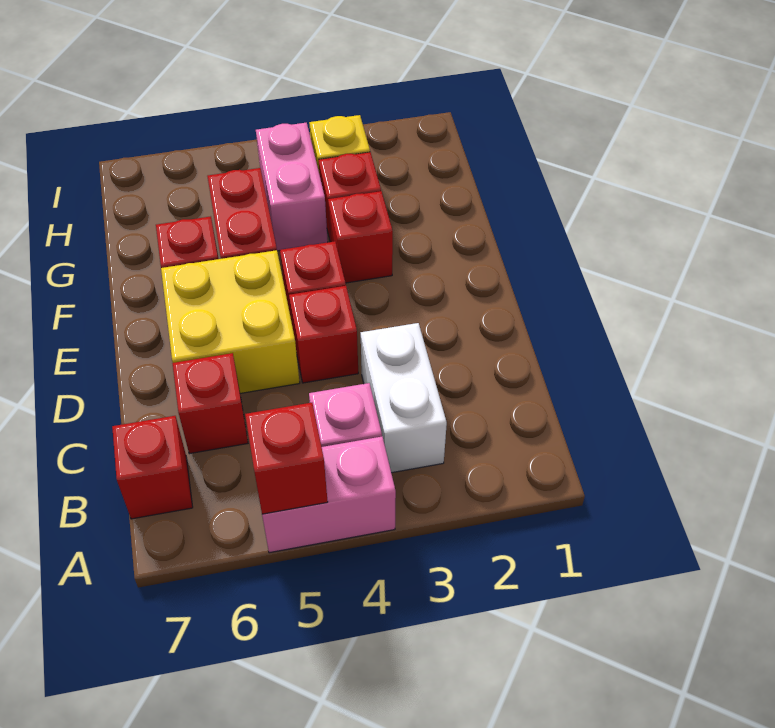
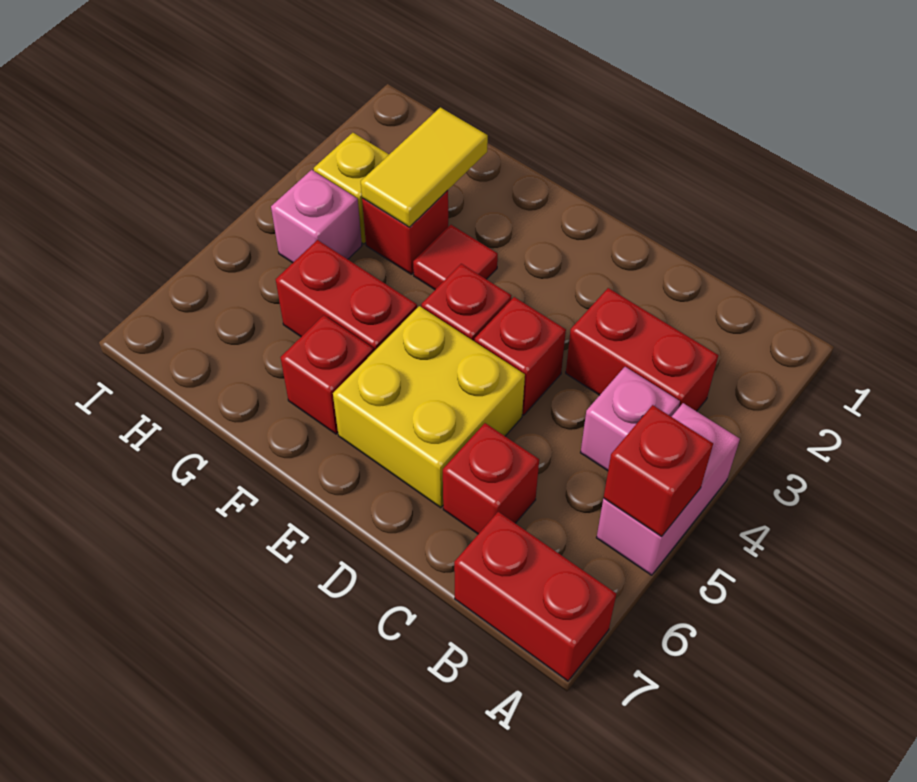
white 1x2 brick [361,323,447,473] -> red 1x2 brick [566,288,718,411]
red 1x1 brick [112,416,193,519] -> red 1x2 brick [454,512,616,681]
red 1x1 brick [328,191,393,283] -> red 1x1 tile [413,225,498,289]
none -> yellow 1x2 tile [361,107,488,227]
pink 1x2 brick [256,123,328,251] -> pink 1x1 brick [271,170,362,263]

